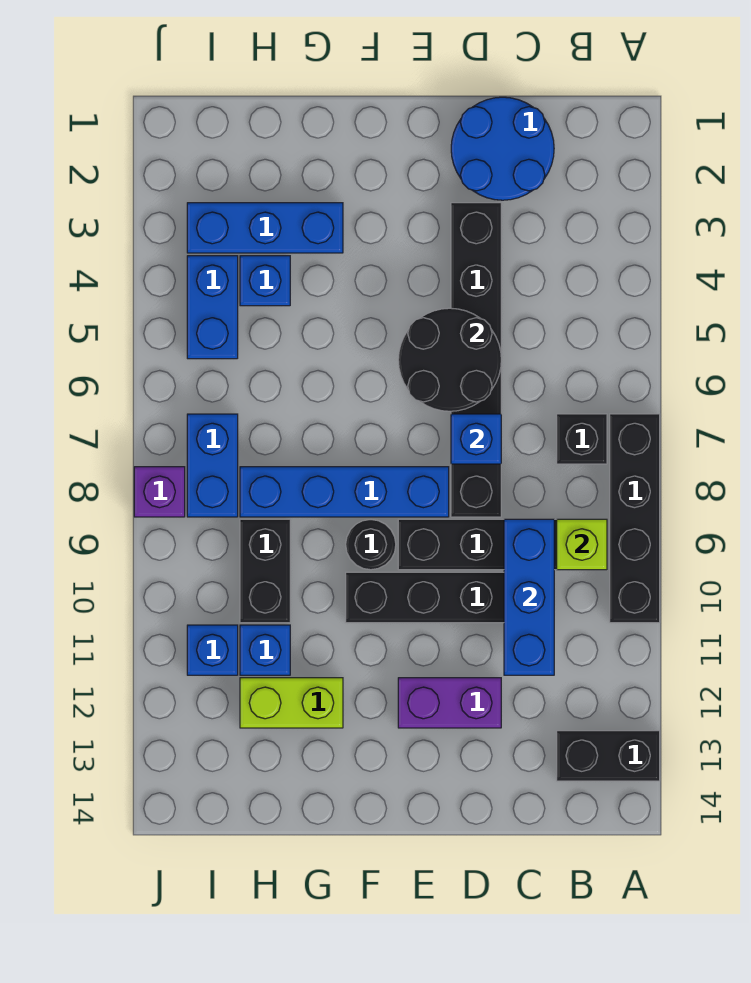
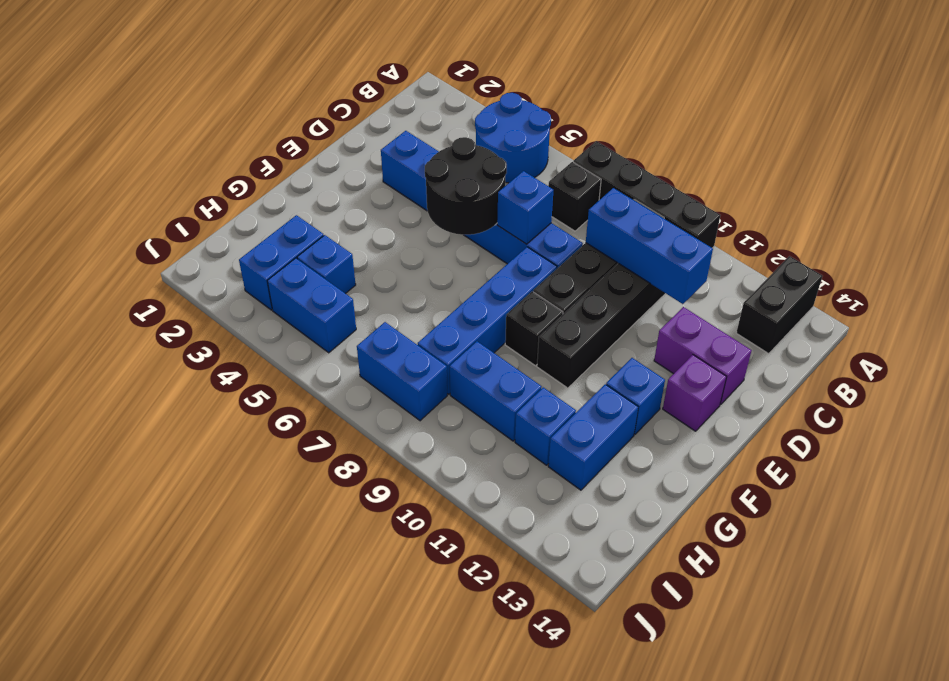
lime 1x1 brick [557,519,607,570] -> none
blue 2x2 round brick [451,97,554,200] -> blue 2x2 round brick moved to [475,93,551,183]
black 1x6 brick [451,203,501,517] -> blue 1x6 brick [381,131,583,268]
purple 1x2 brick [398,678,501,728] -> purple 1x2 brick turned to [654,307,752,405]
black 1x1 round brick [346,520,396,570] -> black 1x1 brick [505,291,563,366]
blue 1x3 brick [187,203,343,253] -> blue 1x2 brick [239,215,324,310]
lime 1x2 brick [240,678,343,728] -> blue 1x2 brick [548,384,638,490]
black 1x2 brick [240,519,290,623] -> blue 1x2 brick [450,341,542,441]
blue 1x1 brick [187,625,238,675] -> blue 1x1 brick moved to [606,358,665,434]
purple 1x1 brick [134,467,185,517] -> purple 1x1 brick moved to [663,355,727,431]

